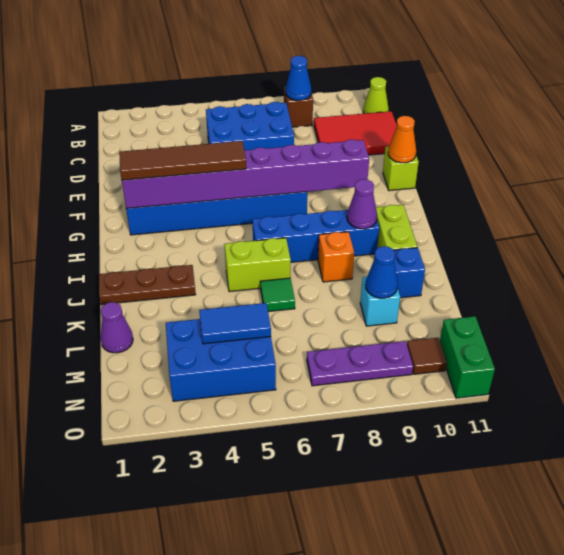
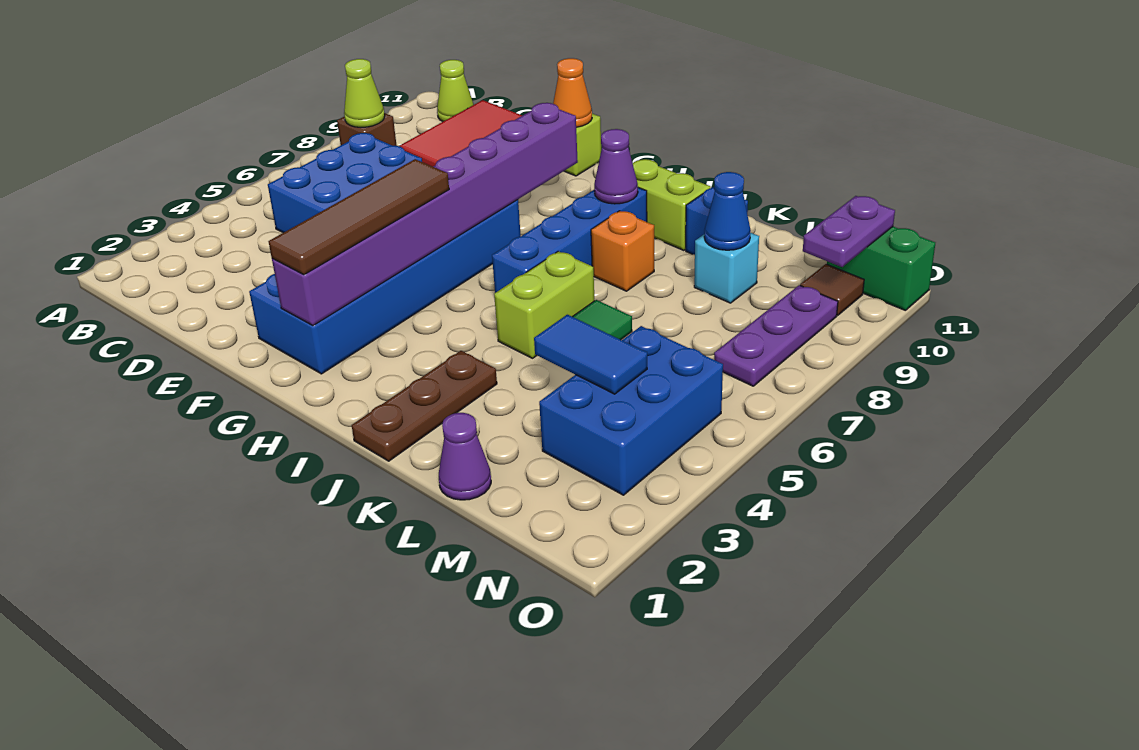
blue 1x1 cone [286,56,311,100] -> lime 1x1 cone [344,59,385,127]
blue 1x2 tile [199,303,271,344] -> blue 1x2 tile turned to [534,315,647,394]
none -> purple 1x2 plate [803,196,895,267]

